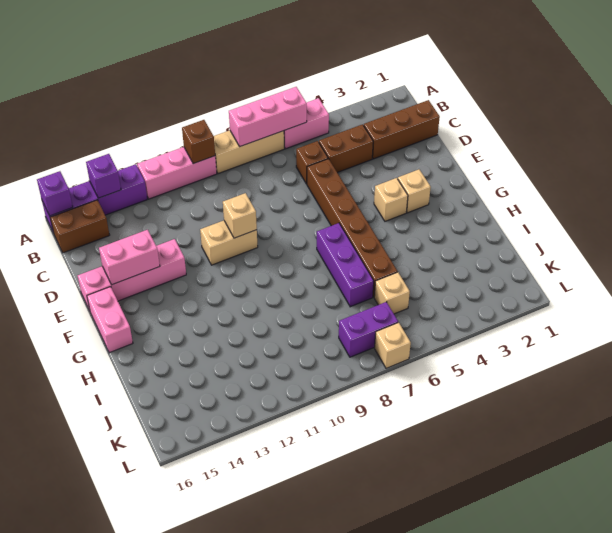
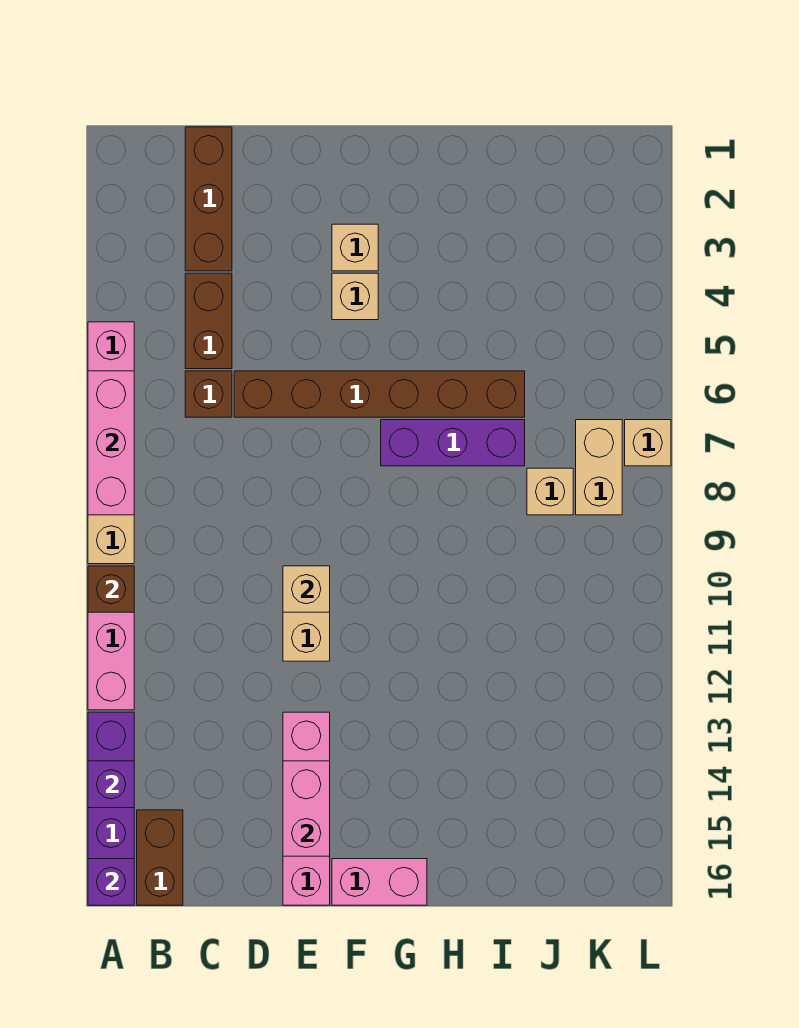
tan 1x1 brick [374,272,410,314] -> tan 1x1 brick moved to [527,468,573,515]
purple 1x2 brick [339,302,398,357] -> tan 1x2 brick [576,420,622,515]

